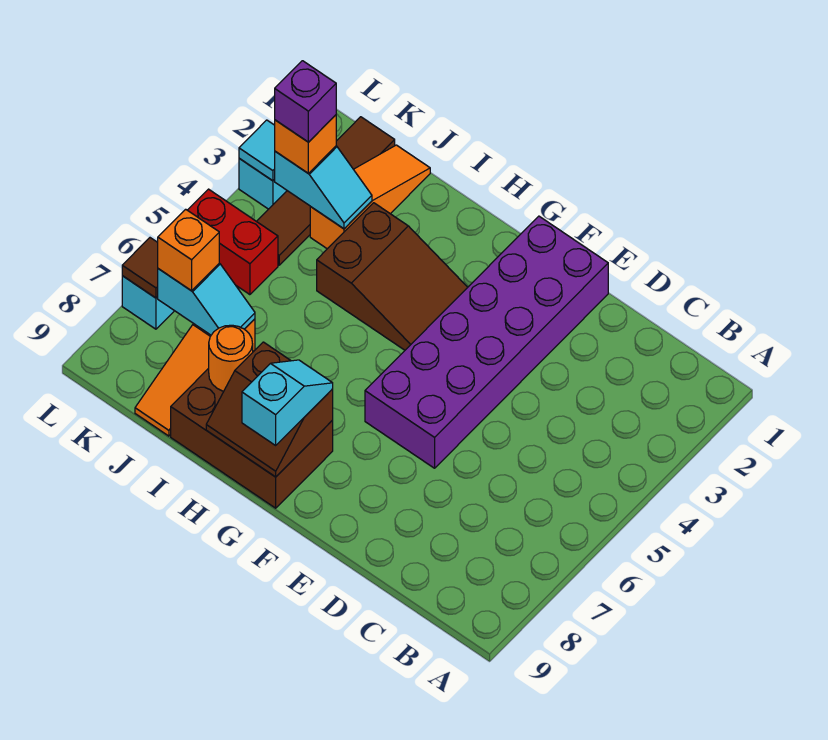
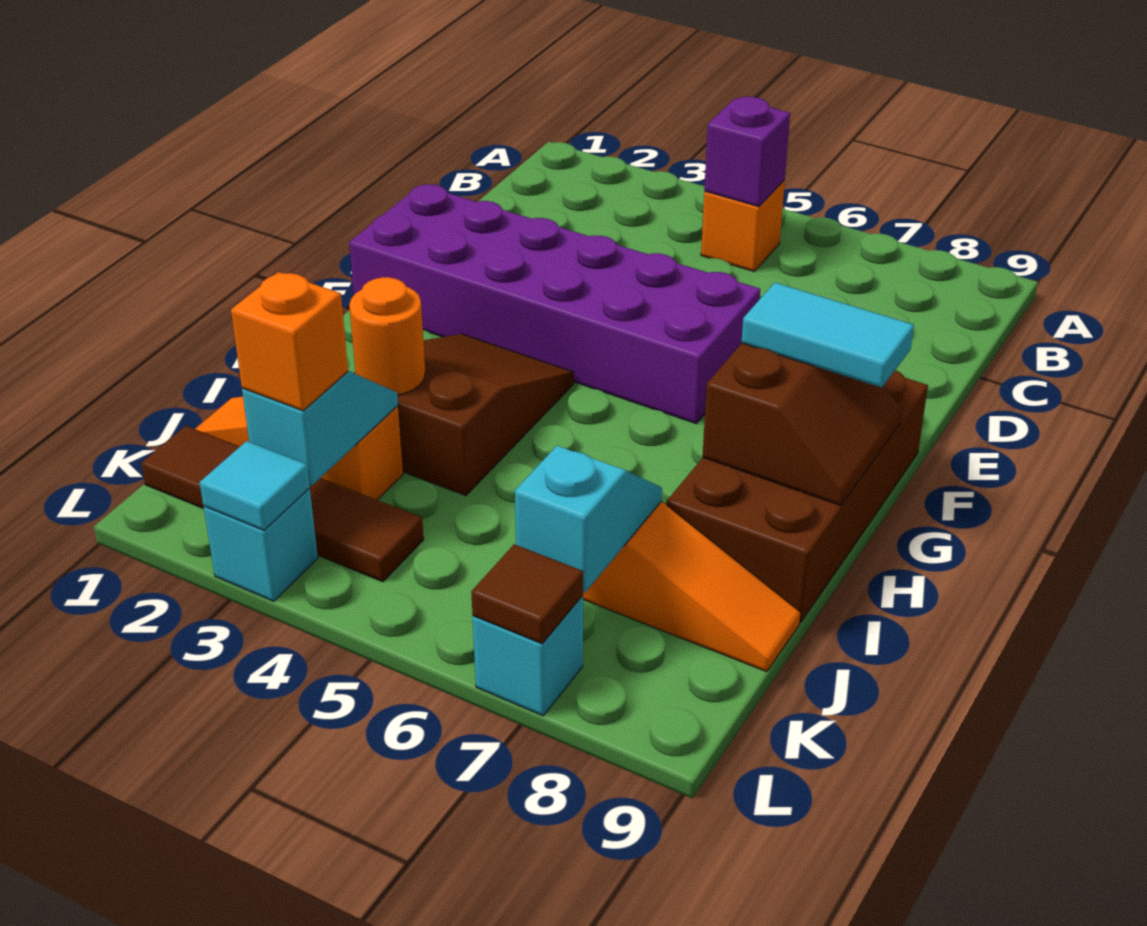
brown 2x3 brick [171,368,333,508] -> brown 2x4 brick [667,370,928,622]
cyan 1x2 slope [242,360,333,445] -> cyan 1x2 tile [741,283,914,388]
orange 1x1 round brick [209,325,253,391] -> orange 1x1 round brick moved to [349,277,425,395]
purple 1x1 brick [275,61,336,142] -> purple 1x1 brick moved to [704,97,790,207]
red 1x2 brick [188,189,278,295] -> none
orange 1x1 brick [158,209,219,291] -> orange 1x1 brick moved to [701,181,785,271]

